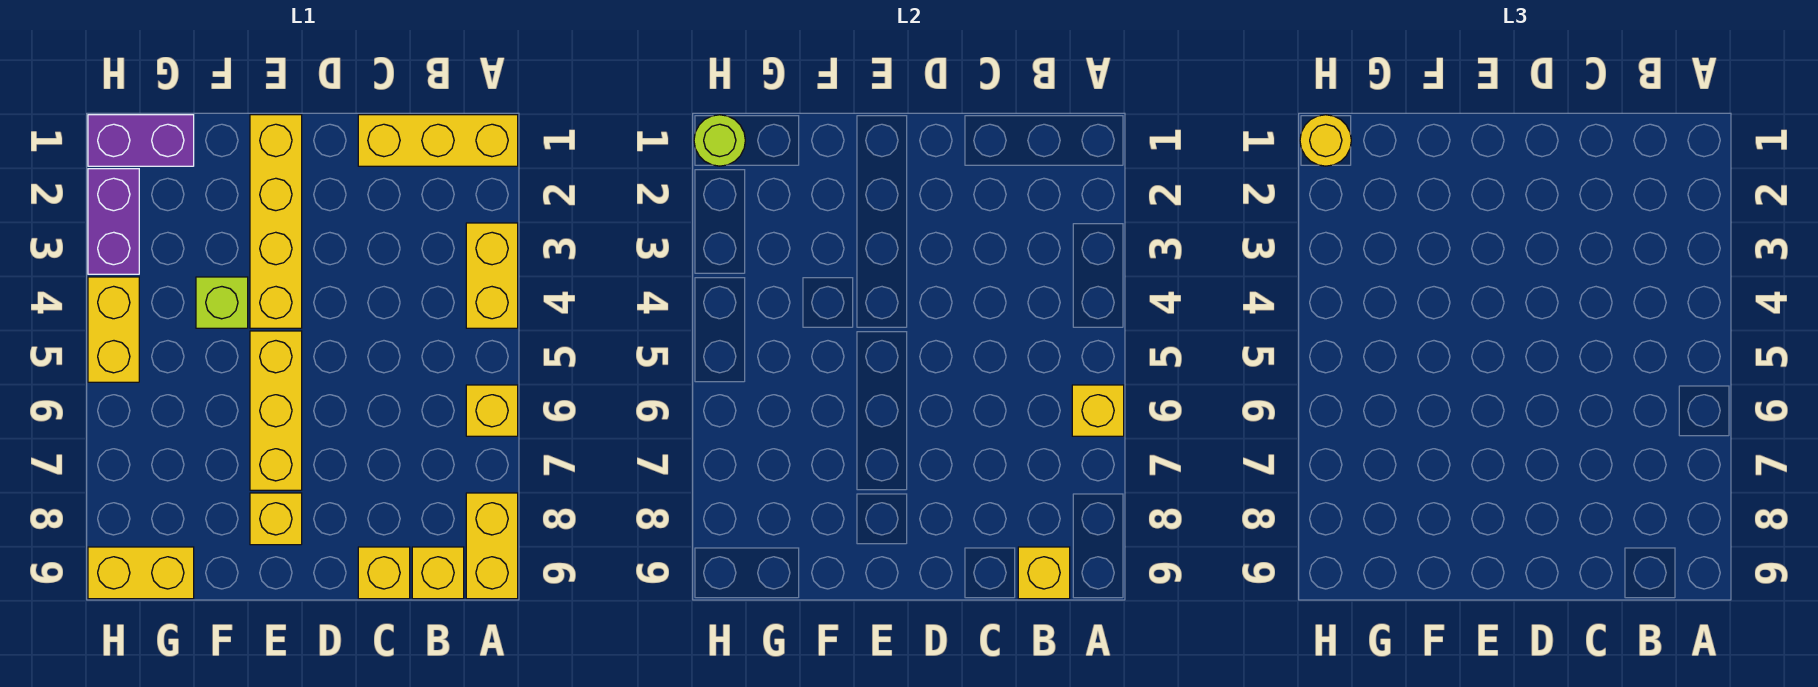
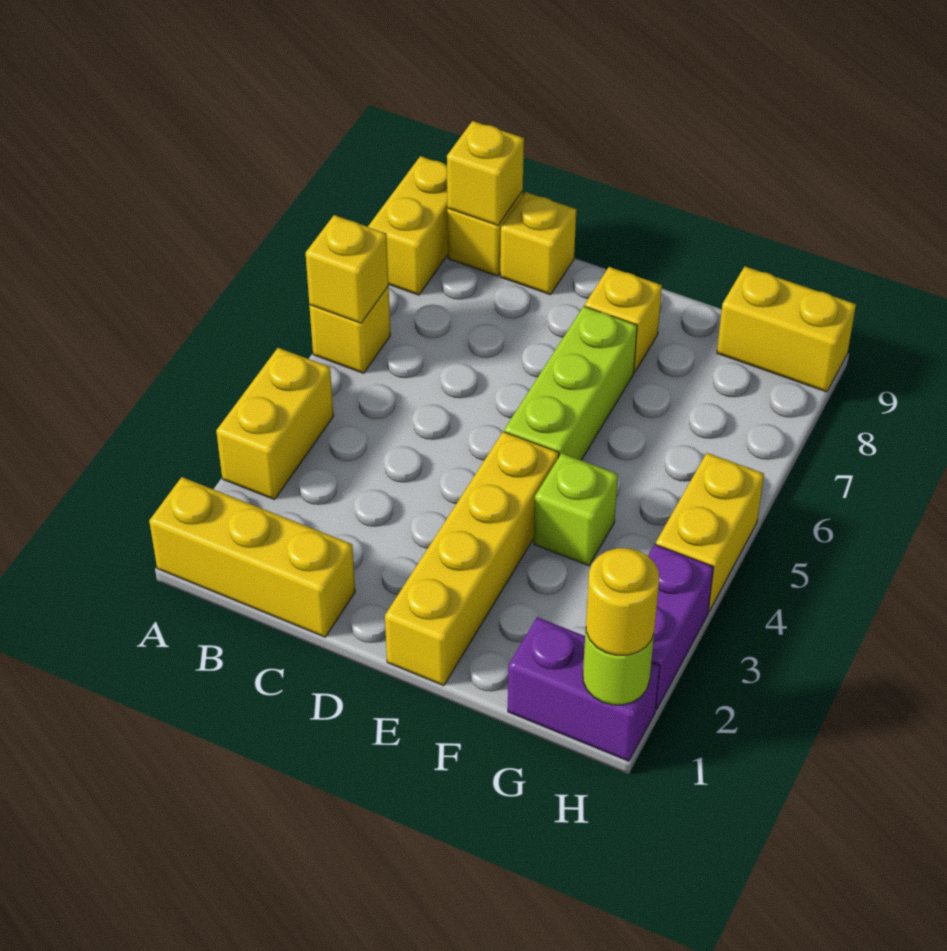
yellow 1x3 brick [250,331,302,490] -> lime 1x3 brick [504,306,637,460]

